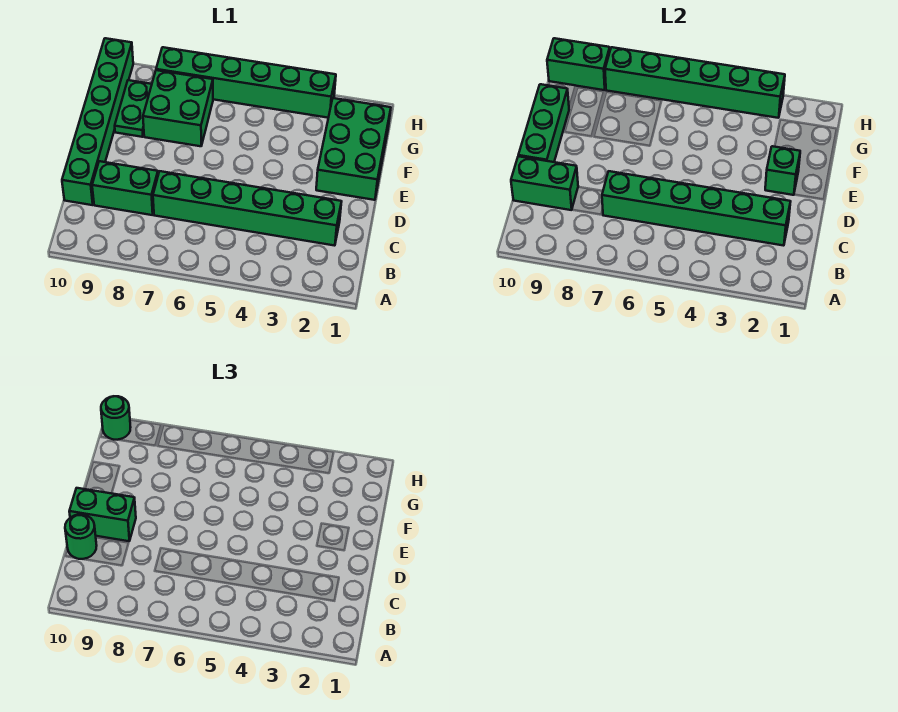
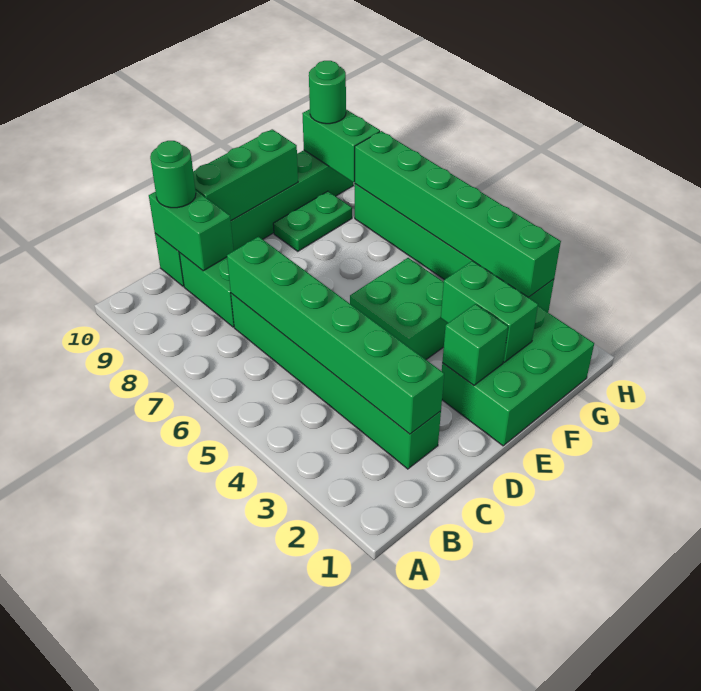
green 1x2 brick [69,488,136,541] -> green 1x2 brick moved to [441,261,538,362]
green 2x2 brick [143,70,213,146] -> green 2x2 brick moved to [350,258,448,360]

